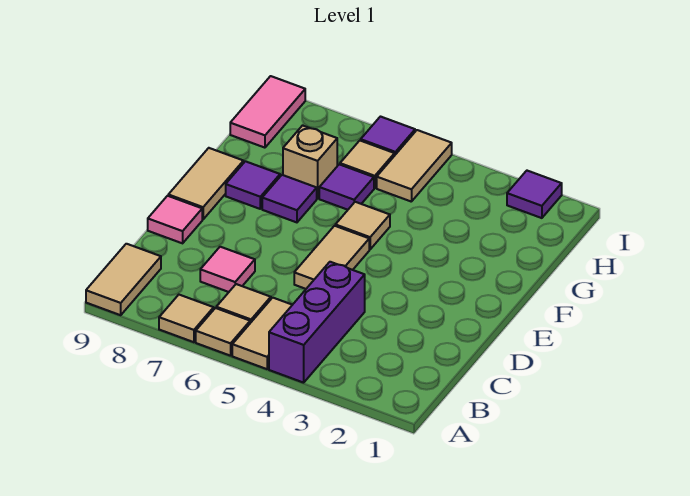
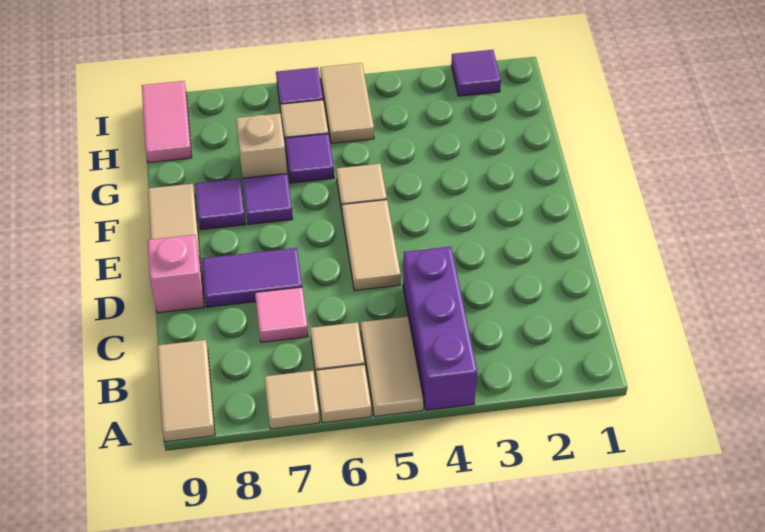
none -> purple 1x2 tile [202,248,302,307]
pink 1x1 tile [148,196,202,243] -> pink 1x1 brick [147,235,204,313]

